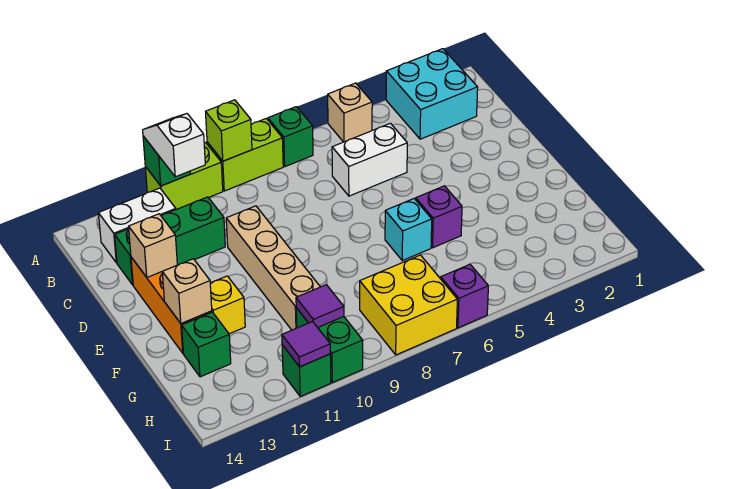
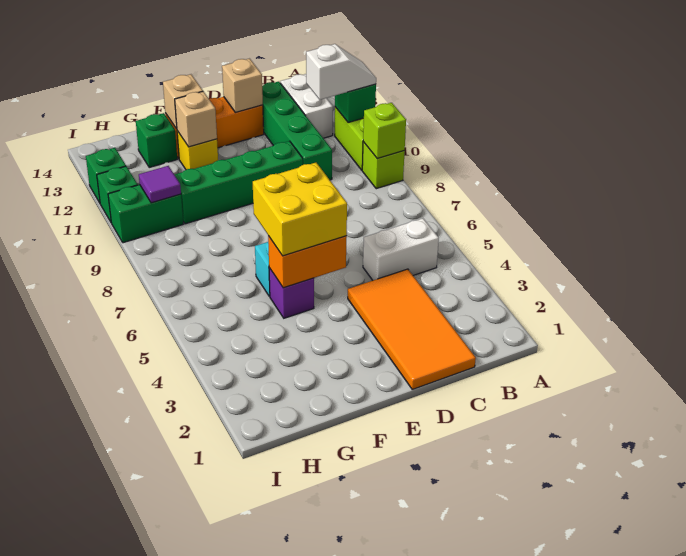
cyan 2x2 brick [386,49,478,139] -> none
tan 1x1 brick [328,83,372,142] -> tan 1x1 brick moved to [175,91,217,147]
green 1x1 brick [268,107,313,167] -> green 1x1 brick moved to [86,148,126,203]
lime 1x2 brick [207,118,283,191] -> lime 1x1 brick [362,142,405,189]
none -> orange 2x4 tile [348,269,476,389]
white 1x2 brick [332,123,407,196] -> white 1x2 brick turned to [363,218,439,280]
green 1x3 brick [115,197,225,285] -> green 1x4 brick [262,82,332,180]
tan 1x4 brick [226,206,320,330] -> green 1x4 brick [175,141,303,224]
none -> orange 1x2 brick [268,236,347,288]
yellow 2x2 brick [360,255,457,355] -> yellow 2x2 brick moved to [253,163,347,256]
purple 1x1 brick [441,265,488,328] -> none
purple 1x1 tile [282,321,330,367] -> none

